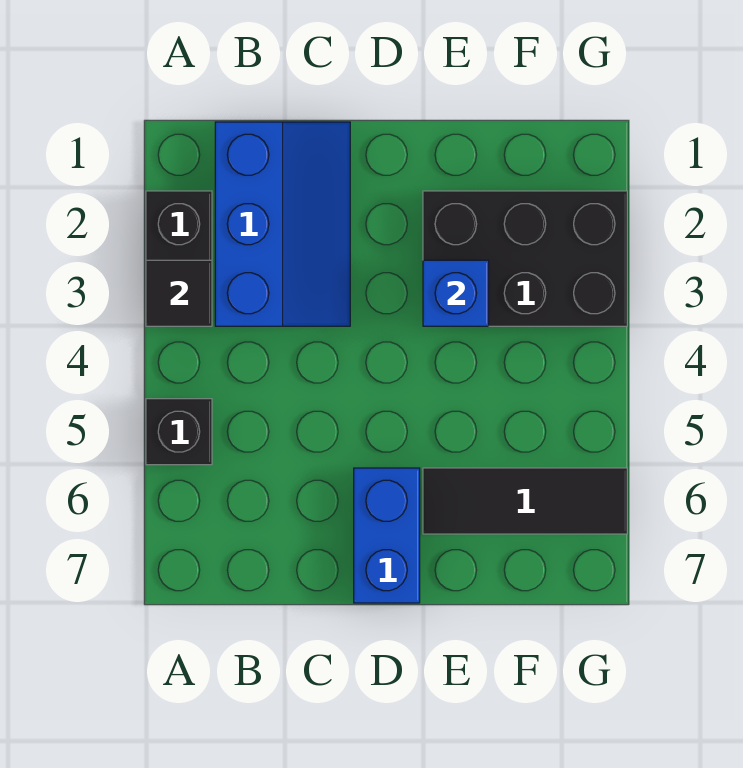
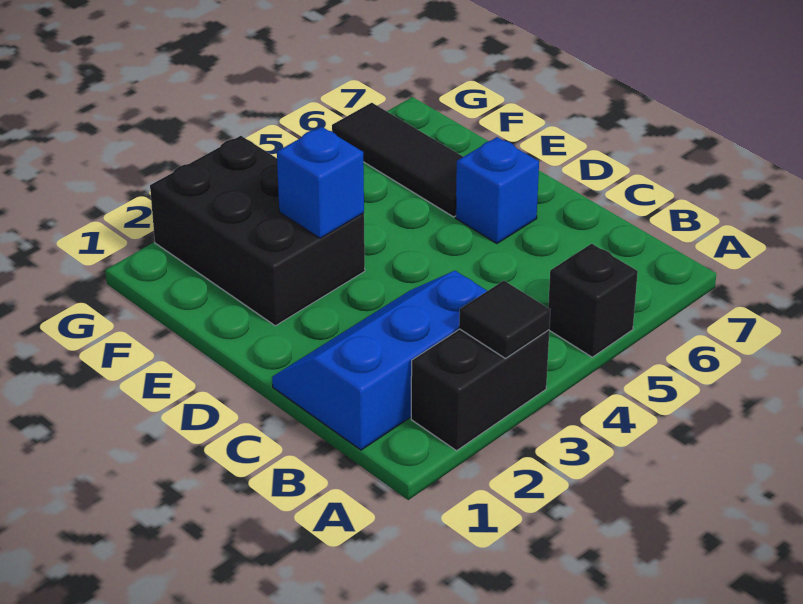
blue 1x2 brick [354,468,420,603] -> blue 1x1 brick [456,137,539,243]

